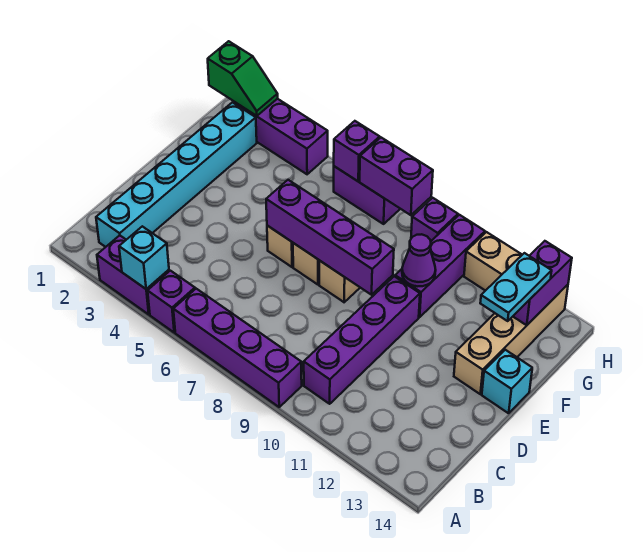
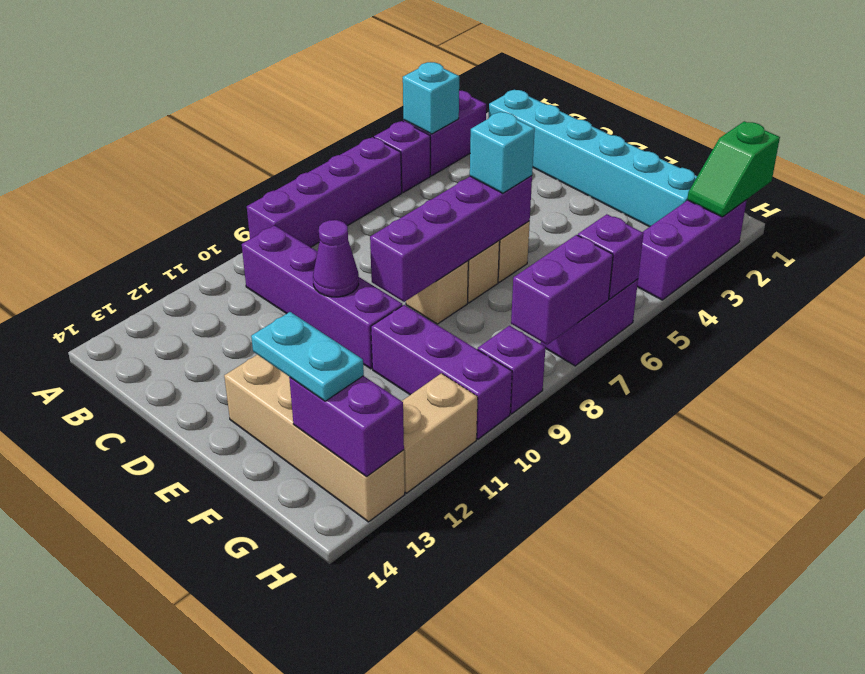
cyan 1x1 brick [482,350,532,413] -> cyan 1x1 brick moved to [470,112,535,193]
purple 1x1 cone [402,234,436,286] -> purple 1x1 cone moved to [313,220,359,297]

